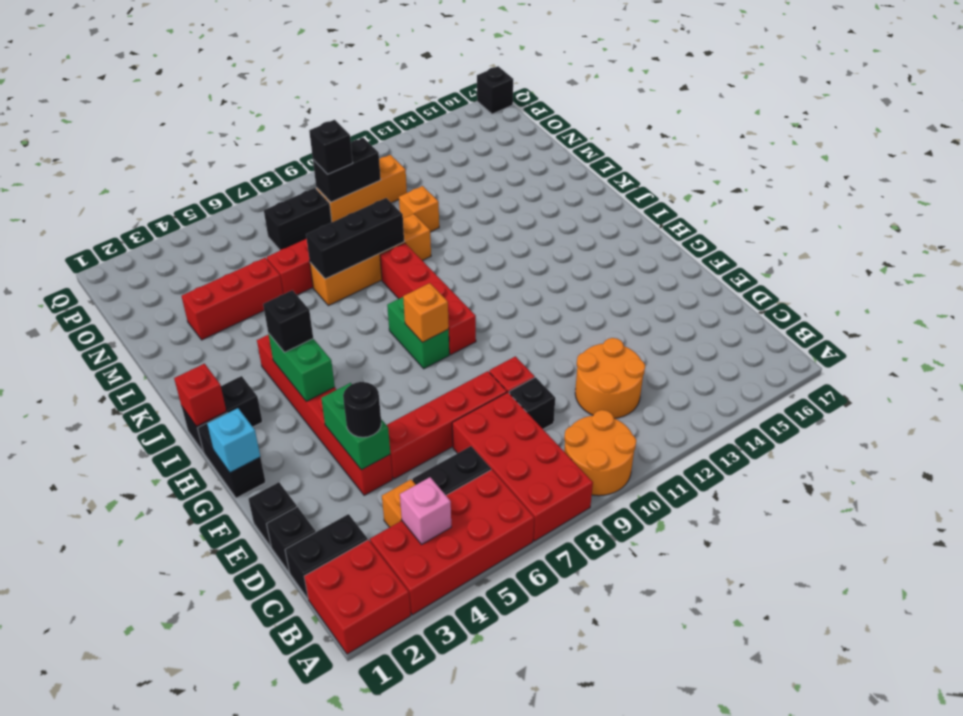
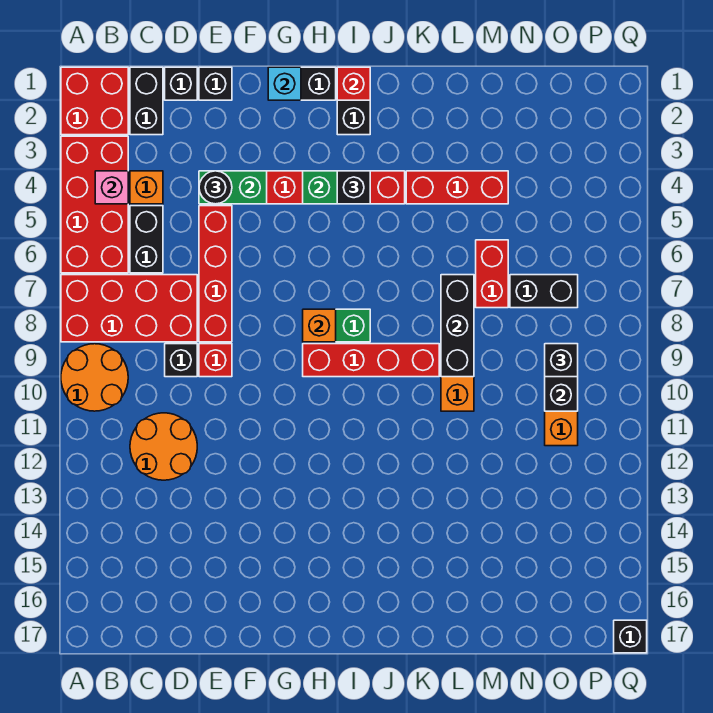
red 1x3 brick [182,258,283,340] -> red 1x3 brick turned to [406,171,508,204]
orange 1x1 brick [399,186,439,232] -> none
black 1x2 brick [264,188,332,250] -> black 1x2 brick turned to [510,275,578,308]

